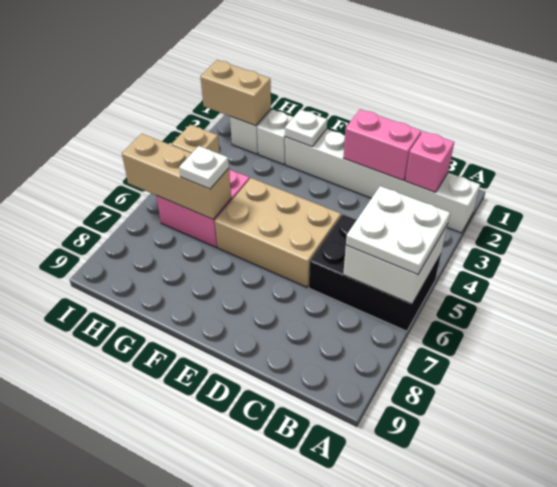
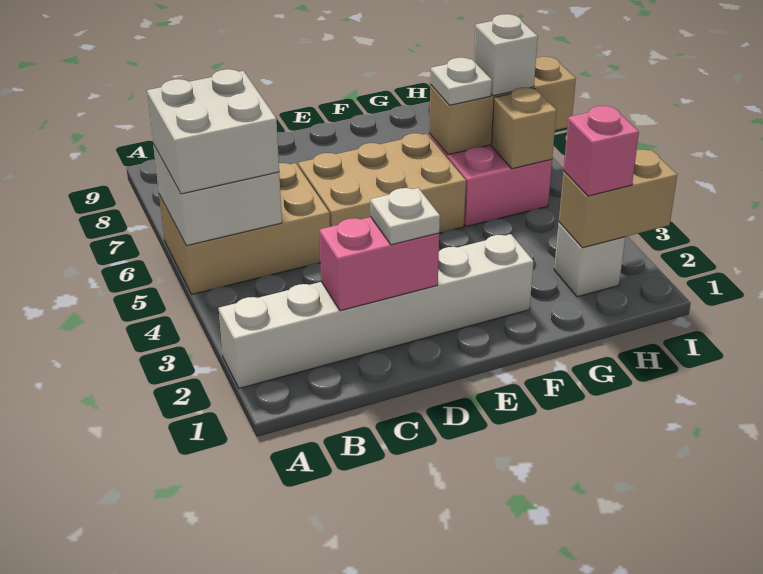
black 2x3 brick [309,214,441,331] -> tan 2x3 brick [159,163,330,294]
white 2x2 plate [346,186,450,275] -> white 2x2 brick [147,69,279,194]
pink 1x1 brick [405,131,454,192] -> pink 1x1 brick moved to [564,106,639,196]
white 1x1 plate [285,109,327,147] -> white 1x1 plate moved to [370,188,440,245]
white 1x1 brick [257,110,293,165] -> white 1x1 brick moved to [474,14,538,96]

